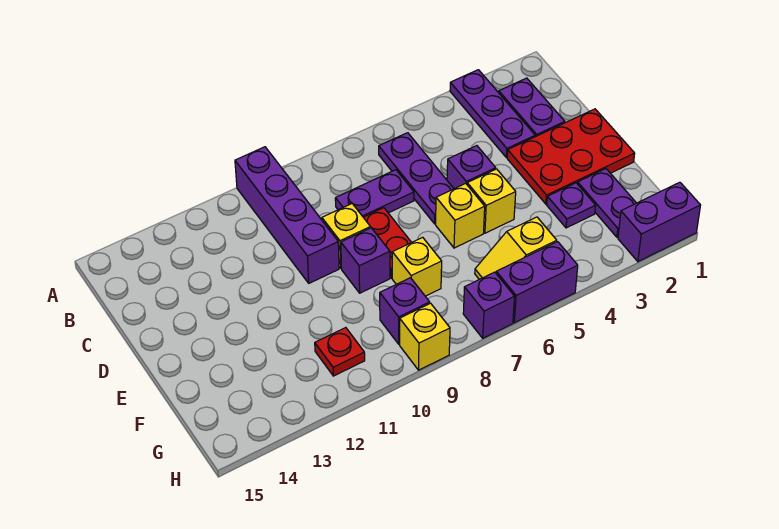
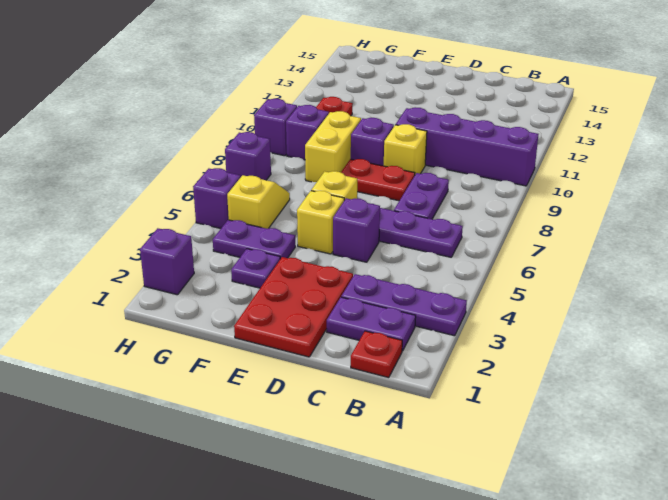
none -> red 1x1 plate [351,331,402,378]
purple 1x2 plate [577,169,636,237] -> purple 1x2 plate moved to [213,220,295,259]
yellow 1x1 brick [392,237,442,296] -> yellow 1x2 brick [305,111,361,182]
purple 1x2 brick [618,182,701,262] -> purple 1x1 brick [140,228,194,295]
purple 1x2 brick [496,242,578,323] -> purple 1x1 brick [193,168,241,228]
yellow 1x1 brick [400,303,450,370] -> purple 1x1 brick [254,99,297,156]

